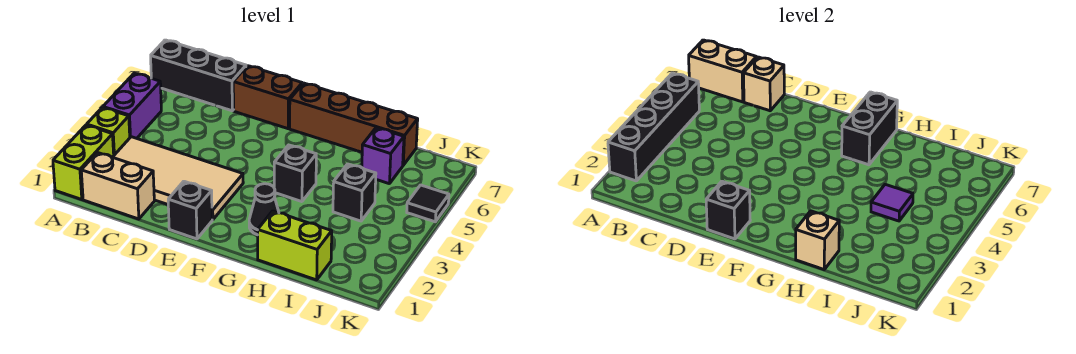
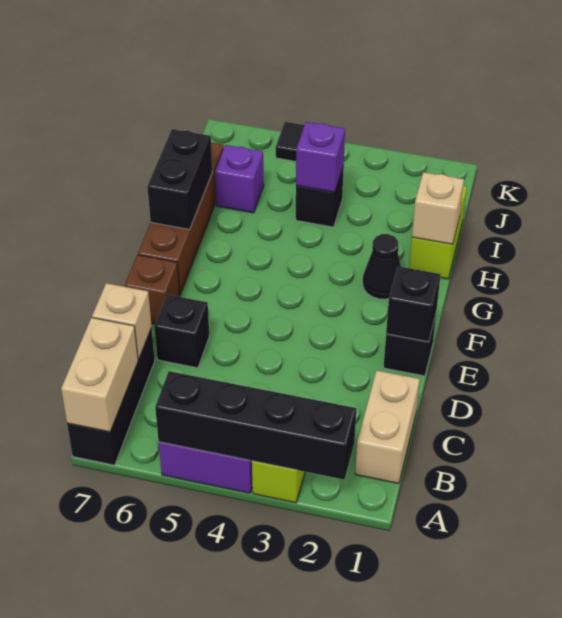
lime 1x2 brick [53,125,114,199] -> none
tan 2x4 tile [113,137,243,220] -> none
brown 1x2 brick [233,66,302,129] -> brown 1x1 brick [125,255,180,324]
black 1x1 brick [274,145,316,202] -> black 1x1 brick moved to [154,295,209,368]
black 1x2 brick [842,92,897,165] -> black 1x2 brick turned to [147,129,212,229]
purple 1x1 tile [871,184,913,221] -> purple 1x1 brick [296,122,345,192]

